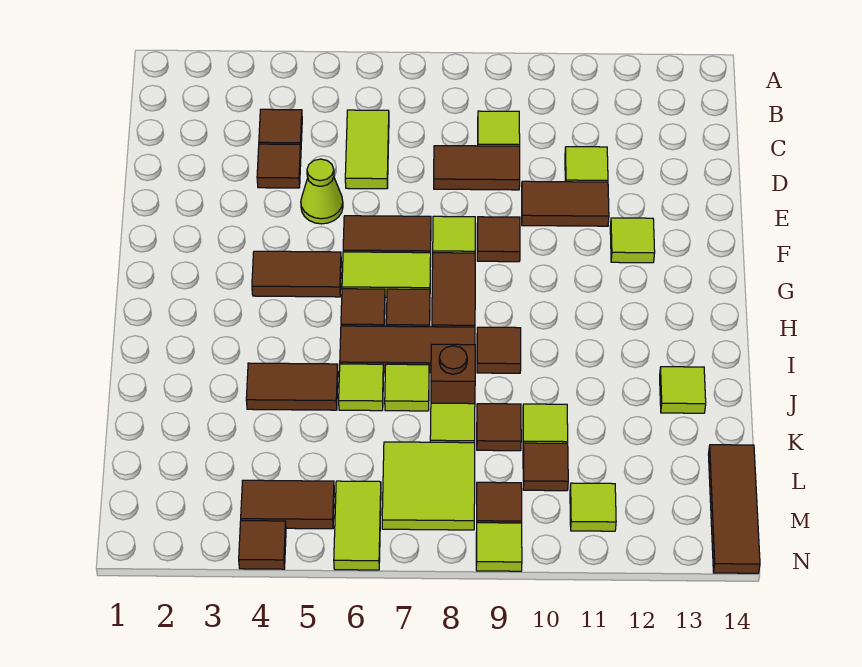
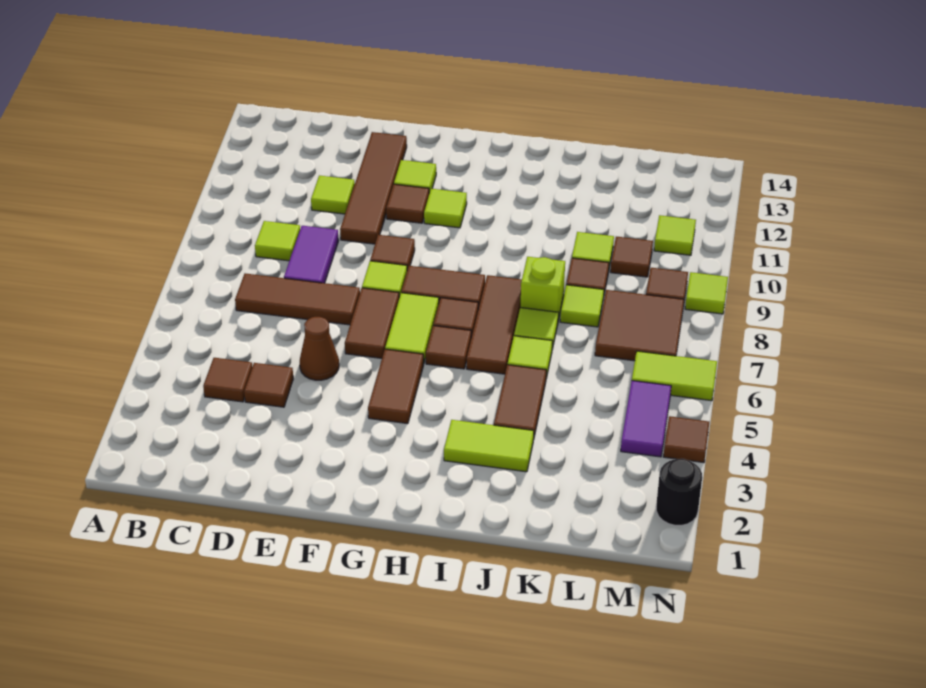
lime 1x2 tile [345,110,389,189] -> lime 1x2 tile moved to [444,420,534,472]
brown 1x2 tile [434,146,520,190] -> purple 1x2 tile [284,226,339,283]
lime 1x1 cone [301,159,343,224] -> brown 1x1 cone [300,317,339,380]
brown 1x2 tile [522,181,609,226] -> brown 1x4 tile [340,132,407,244]
brown 1x1 tile [477,327,521,373] -> brown 1x1 tile moved to [386,184,429,223]
brown 1x1 brick [431,344,475,404] -> lime 1x1 brick [520,257,565,320]
lime 1x1 tile [660,367,706,413] -> lime 1x1 tile moved to [424,189,467,228]
lime 2x2 tile [382,442,475,530] -> brown 2x2 tile [595,290,684,361]
brown 1x3 tile [708,445,760,573] -> brown 1x3 tile moved to [235,273,360,325]
brown 1x2 tile [241,480,334,529] -> purple 1x2 tile [621,381,671,457]
none -> black 1x1 round brick [656,459,702,525]

